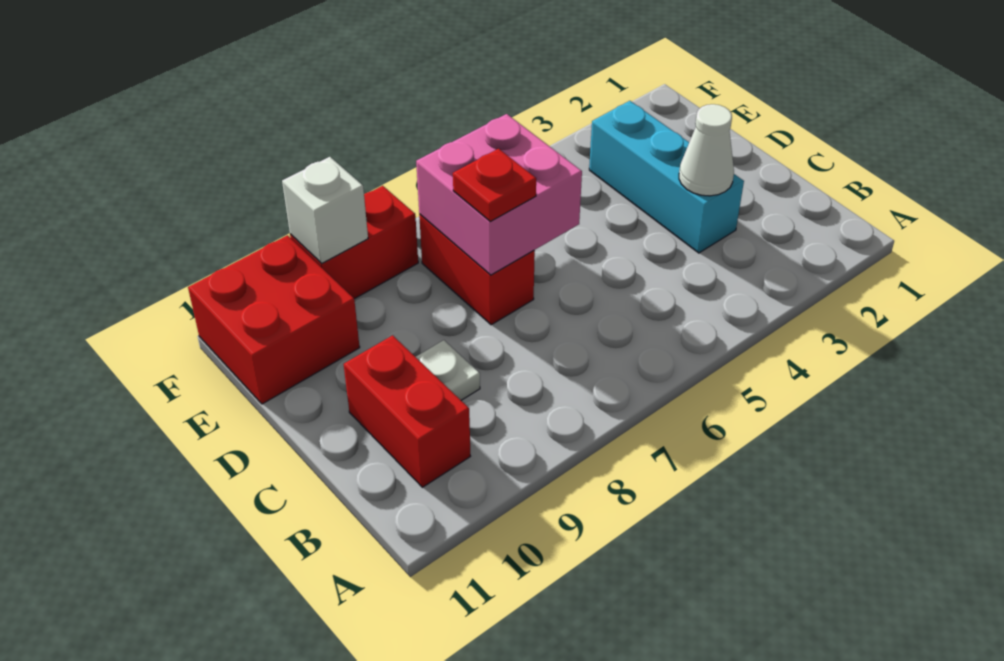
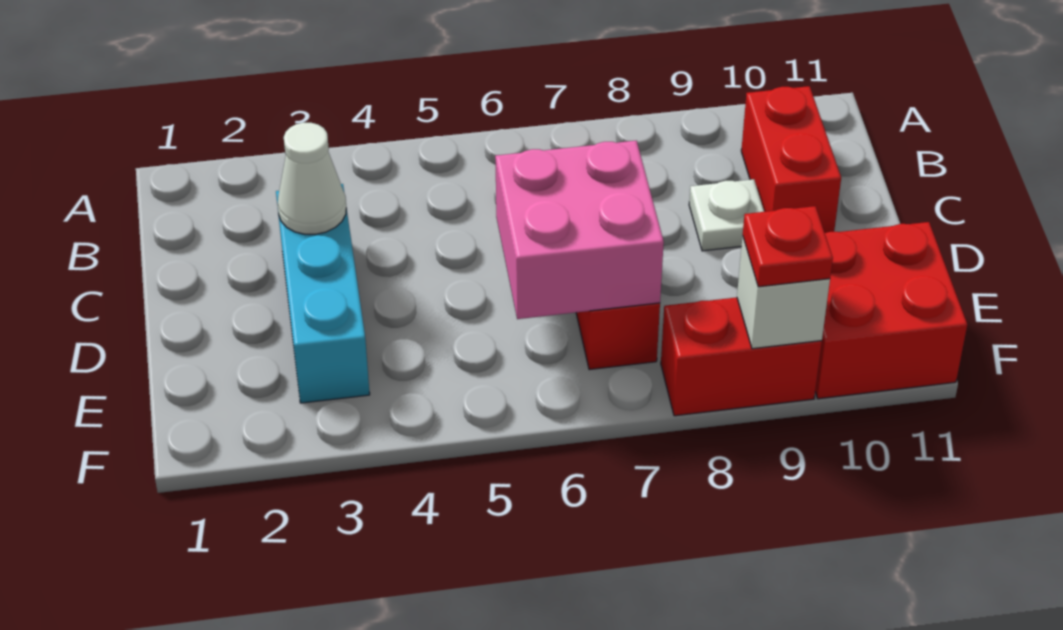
red 1x1 plate [453,149,536,221] -> red 1x1 plate moved to [743,206,833,287]

